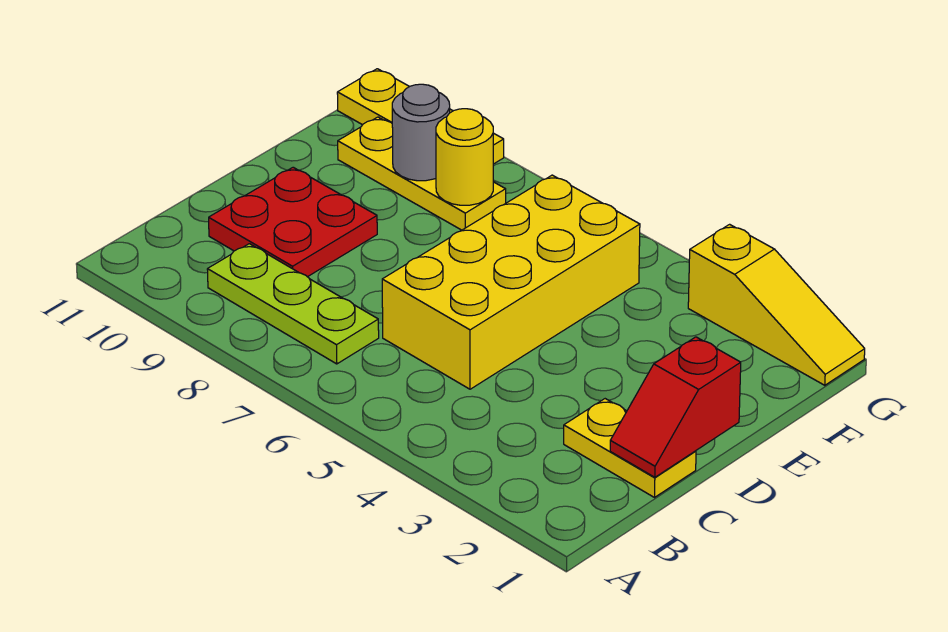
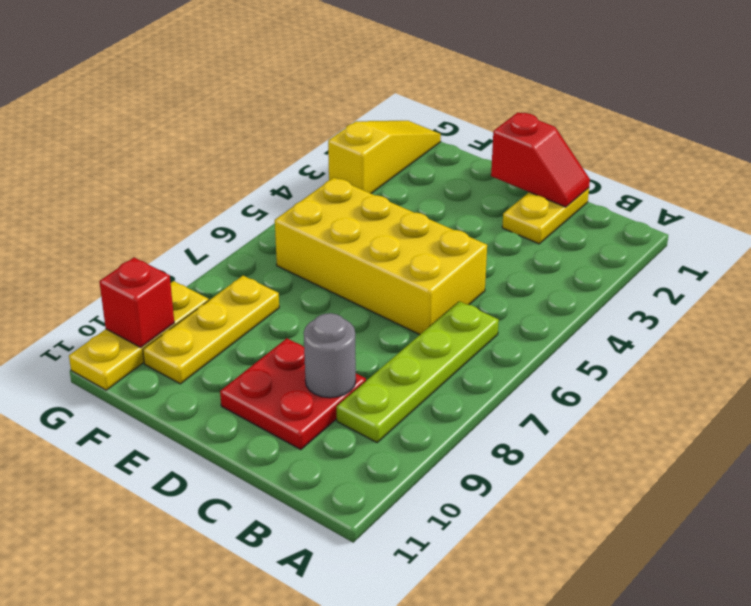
lime 1x3 plate [207,244,379,364] -> lime 1x4 plate [337,301,499,442]
yellow 1x1 round brick [436,109,493,205] -> none
grey 1x1 round brick [392,84,450,181] -> grey 1x1 round brick moved to [304,313,356,398]
none -> red 1x1 brick [99,257,174,347]

